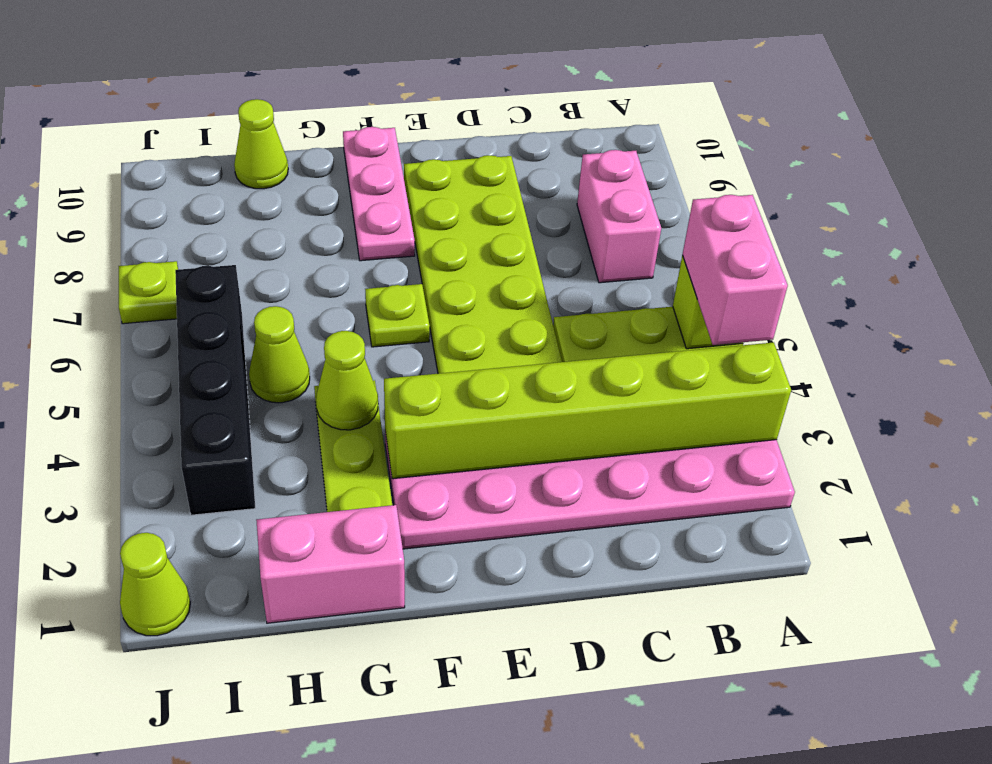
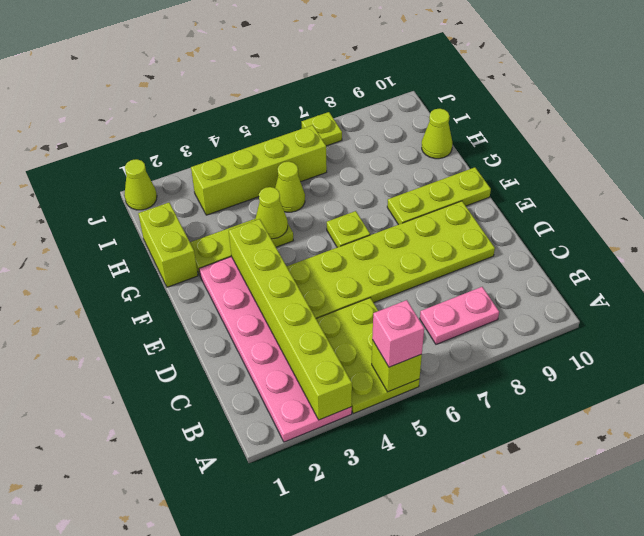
pink 1x2 brick [682,195,788,345] -> pink 1x1 brick [372,300,424,367]
pink 1x2 brick [577,150,661,283] -> pink 1x2 plate [420,287,499,344]
pink 1x3 plate [343,127,415,261] -> lime 1x3 plate [387,167,491,225]
pink 1x2 brick [256,505,405,623] -> lime 1x2 brick [138,203,198,287]
black 1x4 brick [175,265,255,515] -> lime 1x4 brick [191,125,327,215]

